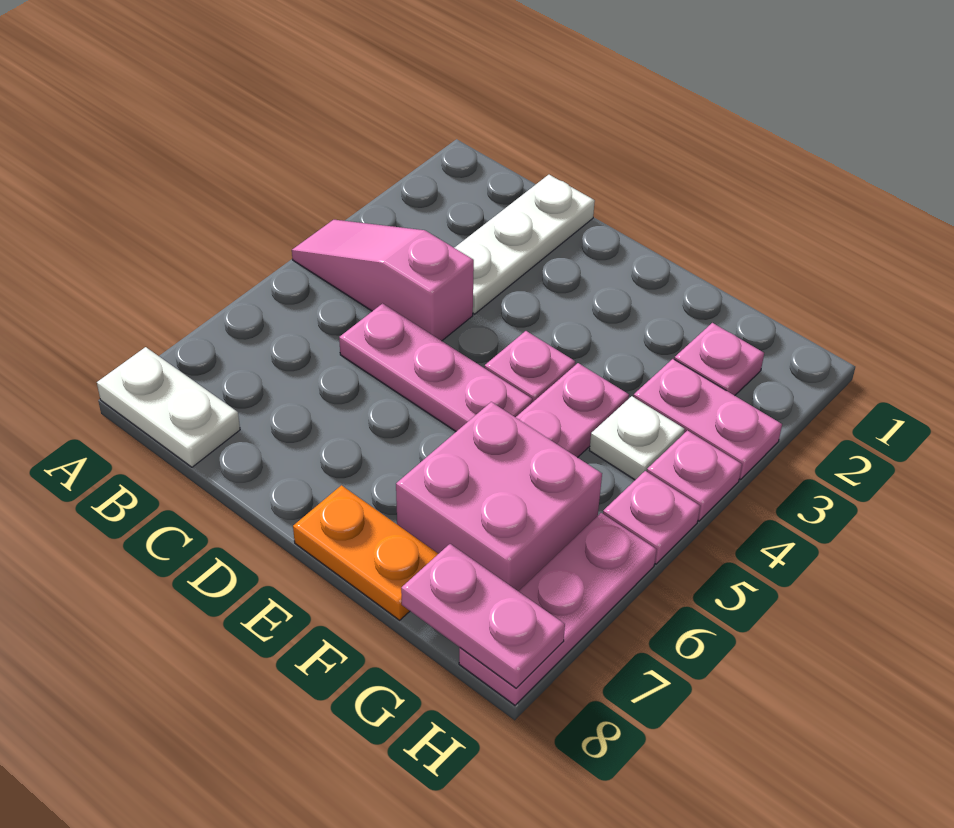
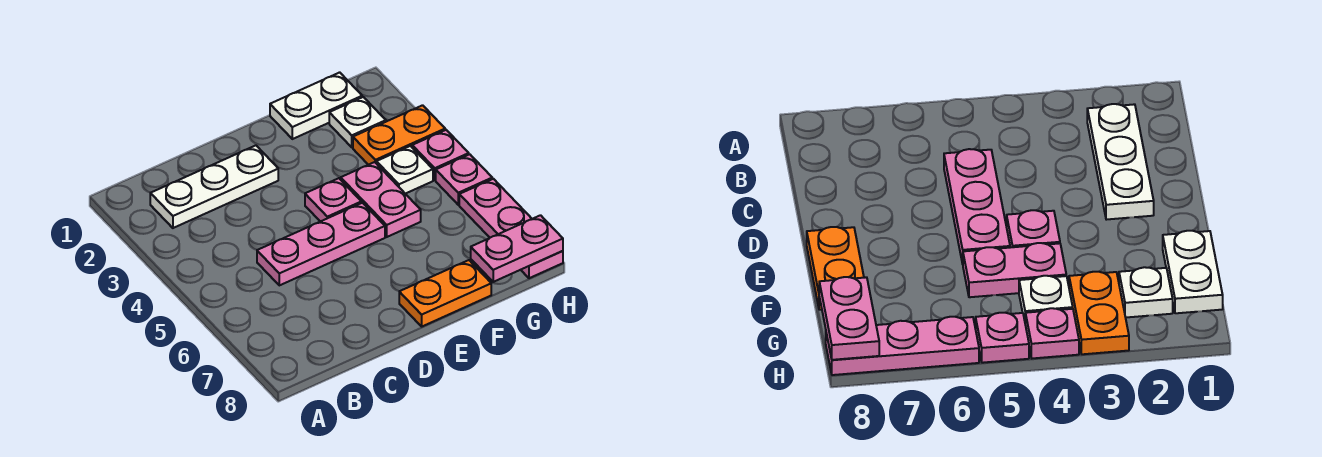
pink 1x3 slope [292,220,474,341] -> none
white 1x2 plate [97,347,240,467] -> white 1x2 plate moved to [270,72,362,139]
white 1x3 plate [455,175,595,314] -> white 1x3 plate turned to [150,145,278,228]
pink 2x2 brick [396,402,602,591] -> none
pink 1x1 plate [674,323,764,396] -> white 1x1 plate [329,97,386,147]
pink 1x2 plate [633,359,782,479] -> orange 1x2 plate [353,105,445,165]

